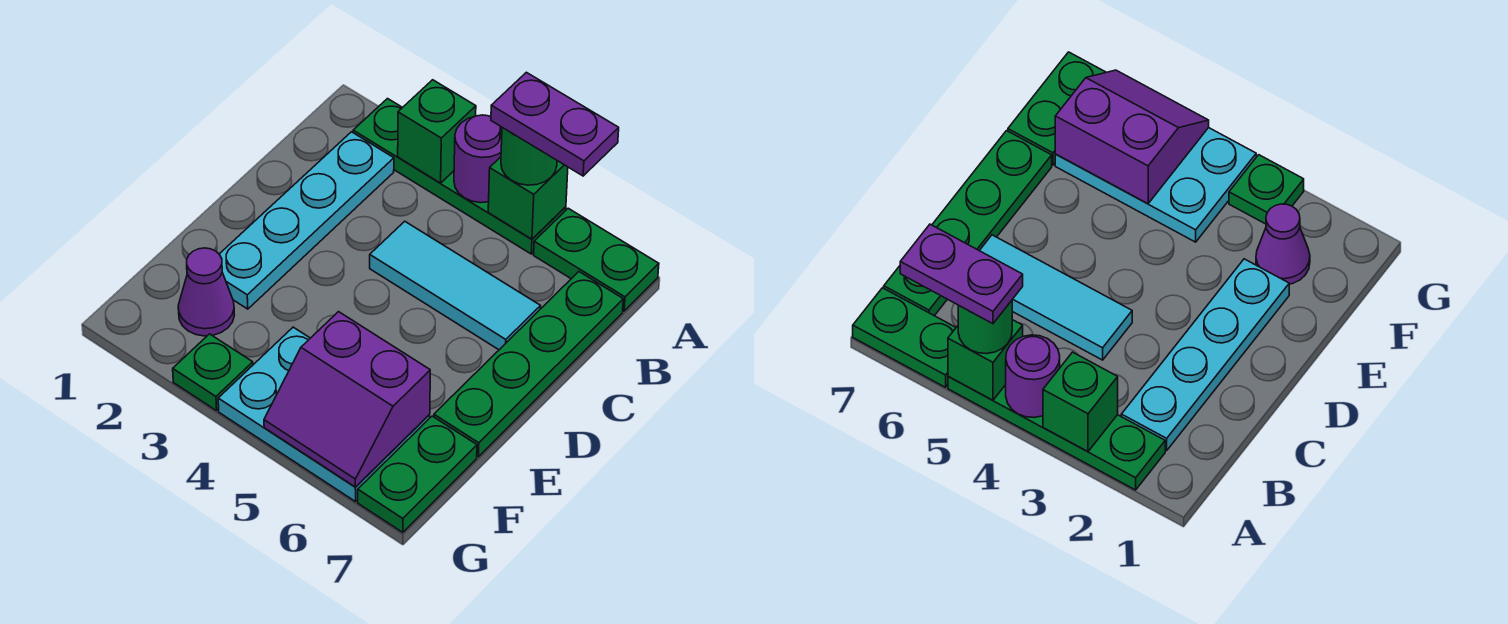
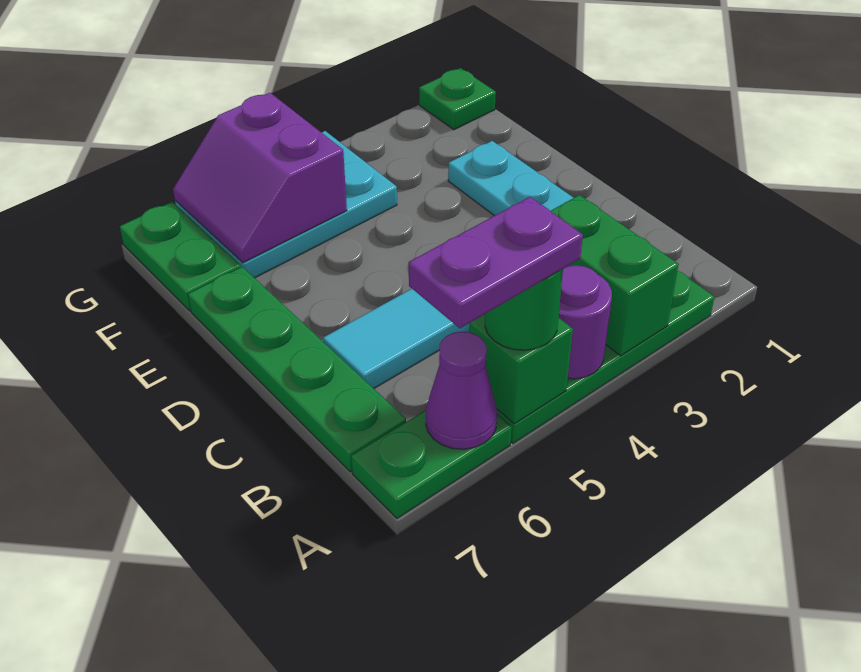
green 1x1 brick [398,80,476,183] -> green 1x2 brick [551,195,679,356]
purple 1x1 cone [178,248,234,336] -> purple 1x1 cone moved to [426,332,497,449]
purple 2x2 slope [264,312,430,487] -> purple 2x2 slope turned to [173,93,347,263]
green 1x1 plate [173,334,253,411] -> green 1x1 plate moved to [419,68,496,130]

